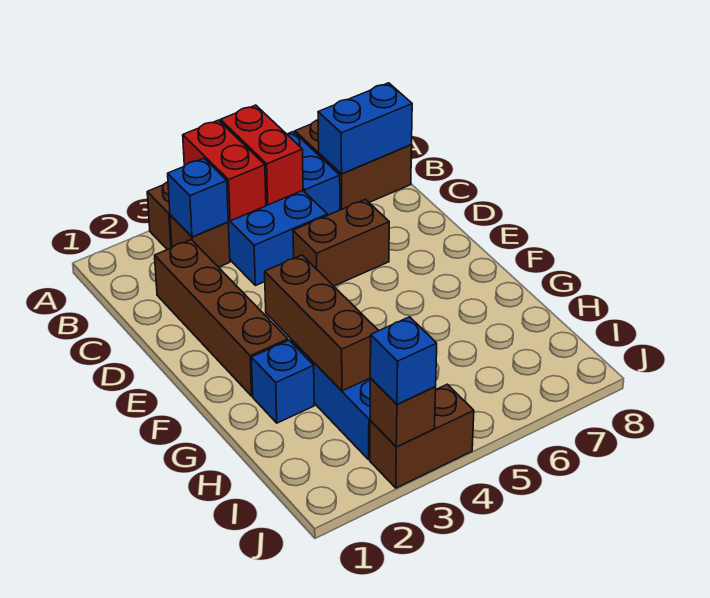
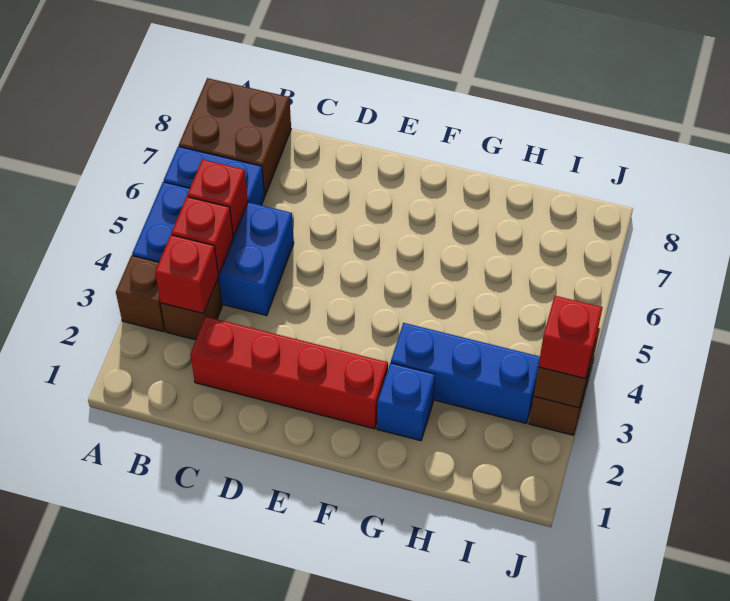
red 1x2 brick [183,120,266,221] -> red 1x1 brick [171,197,233,275]
red 1x2 brick [220,105,303,205] -> red 1x1 brick [187,160,248,237]
blue 1x1 brick [168,159,228,237] -> red 1x1 brick [155,235,218,313]
blue 1x2 brick [318,83,412,174] -> none
brown 1x4 brick [155,240,288,396] -> red 1x4 brick [190,317,388,429]
brown 1x2 brick [293,199,389,286] -> none
brown 1x3 brick [265,255,379,391] -> none
blue 1x1 brick [370,317,437,404] -> red 1x1 brick [538,296,603,379]

